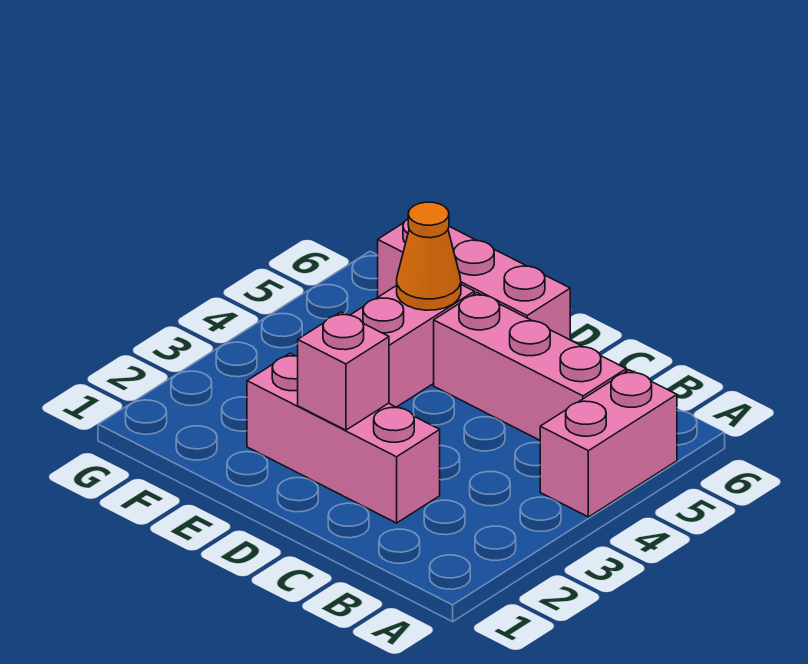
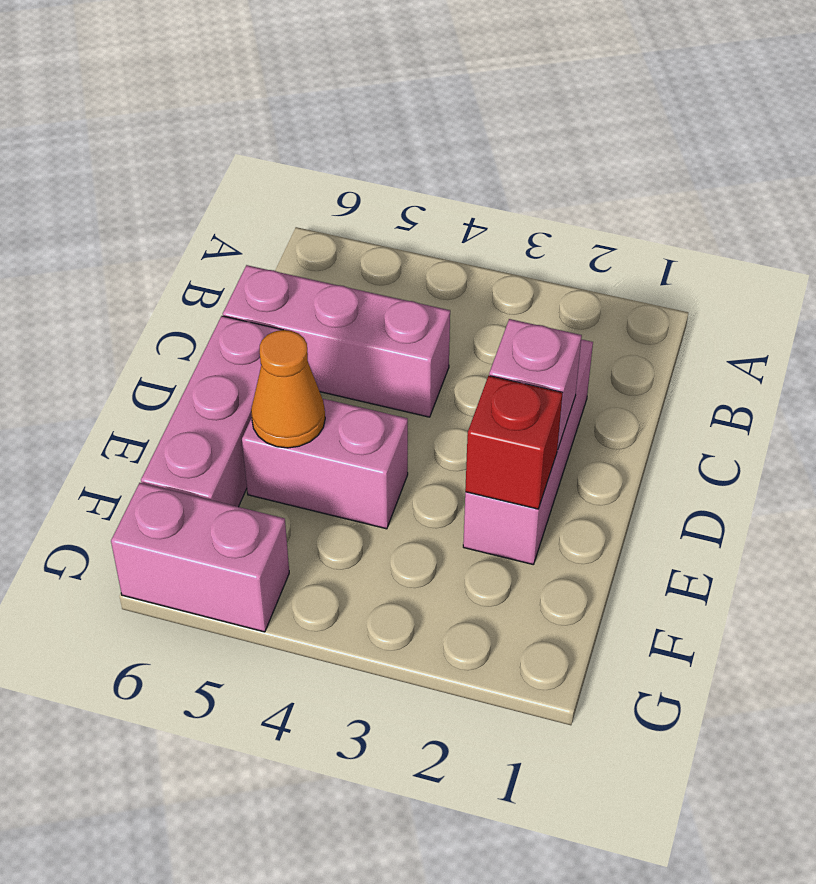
pink 1x2 brick [540,370,677,517] -> pink 1x2 brick moved to [111,483,289,632]
pink 1x3 brick [434,293,626,440] -> pink 1x3 brick turned to [223,265,450,417]
none -> red 1x1 brick [465,376,562,509]

